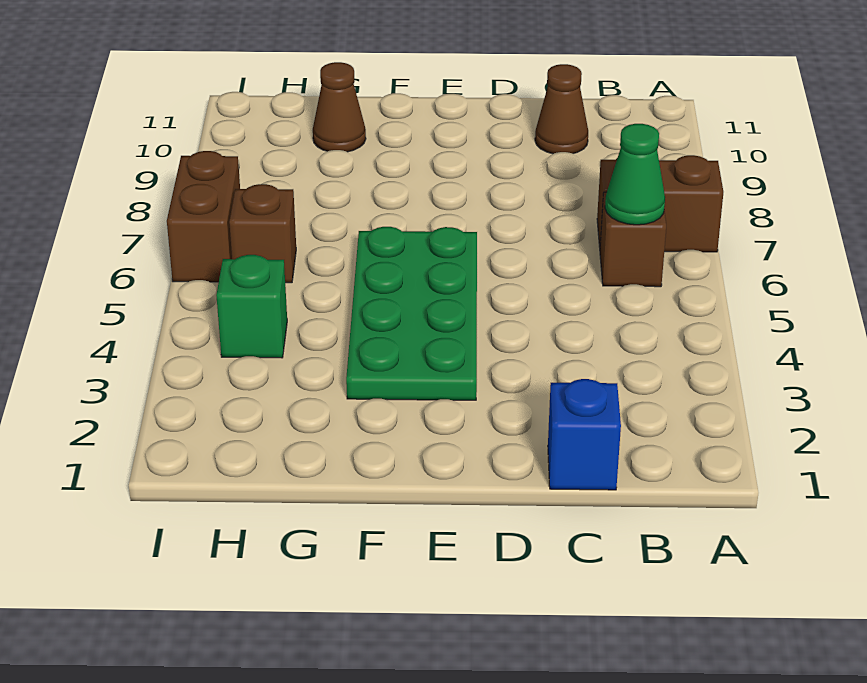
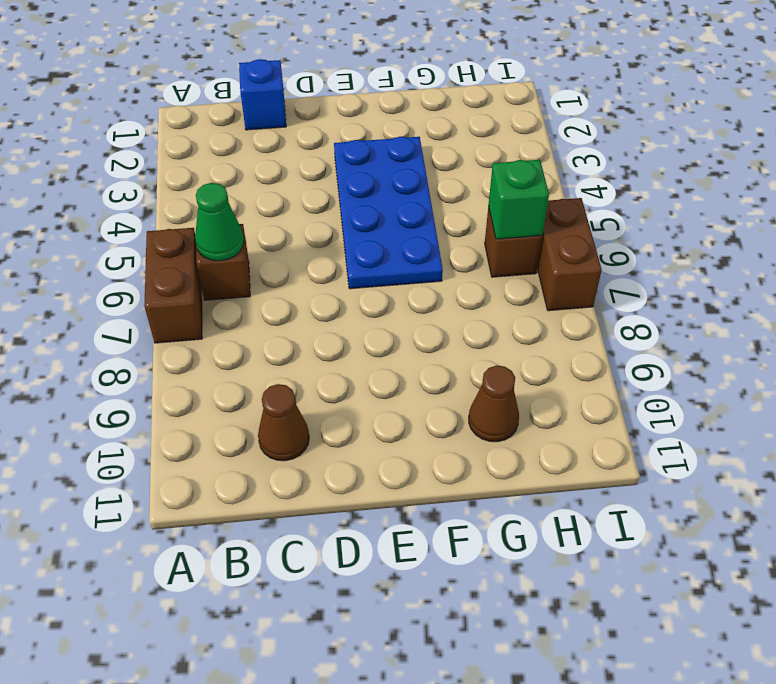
brown 1x2 brick [597,155,723,252] -> brown 1x2 brick turned to [144,228,202,343]
green 2x4 plate [346,227,477,400] -> blue 2x4 plate [334,137,443,289]
green 1x1 brick [216,255,287,358] -> green 1x1 brick moved to [489,160,549,239]

